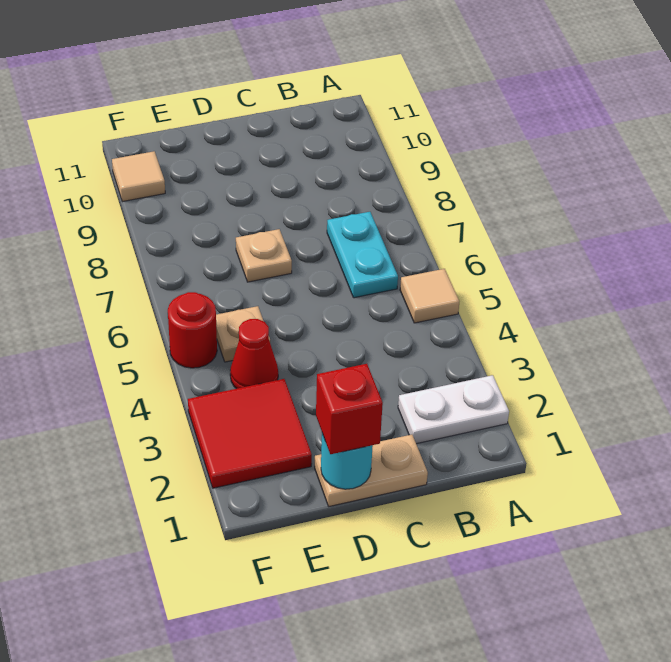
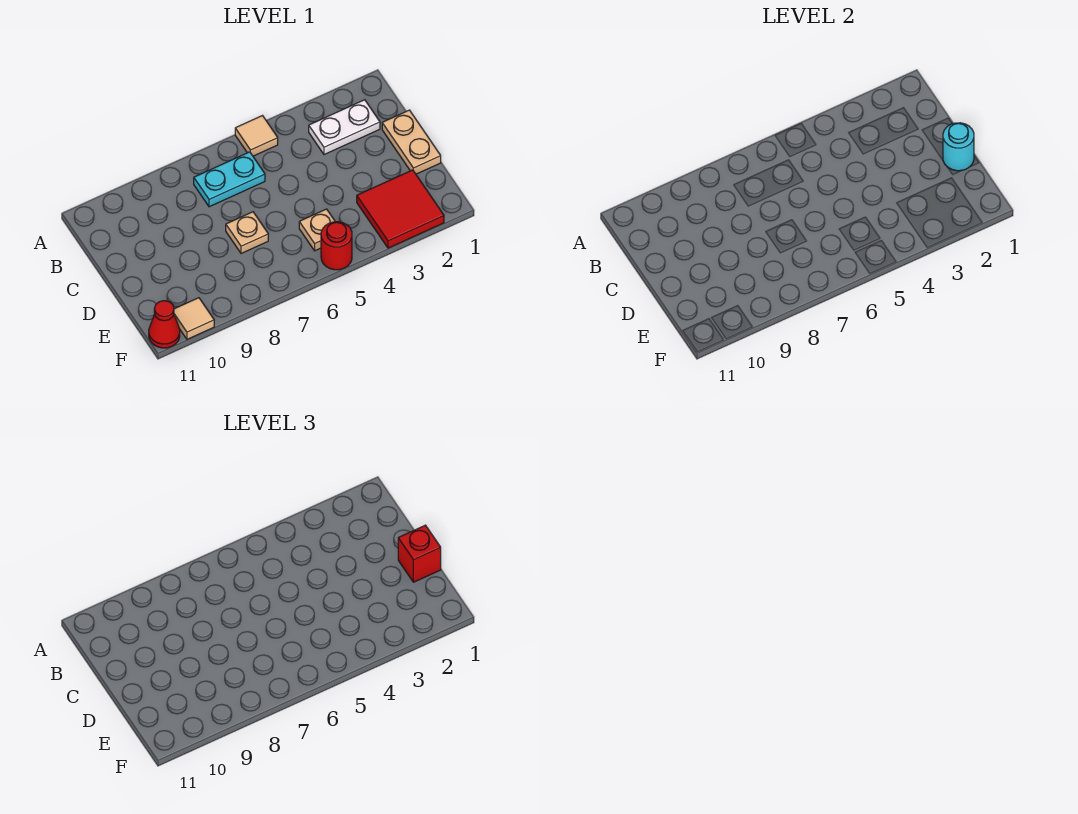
white 1x2 plate [398,375,509,444] -> white 1x2 plate turned to [309,100,380,155]
red 1x1 cone [230,319,278,389] -> red 1x1 cone moved to [149,301,180,348]

